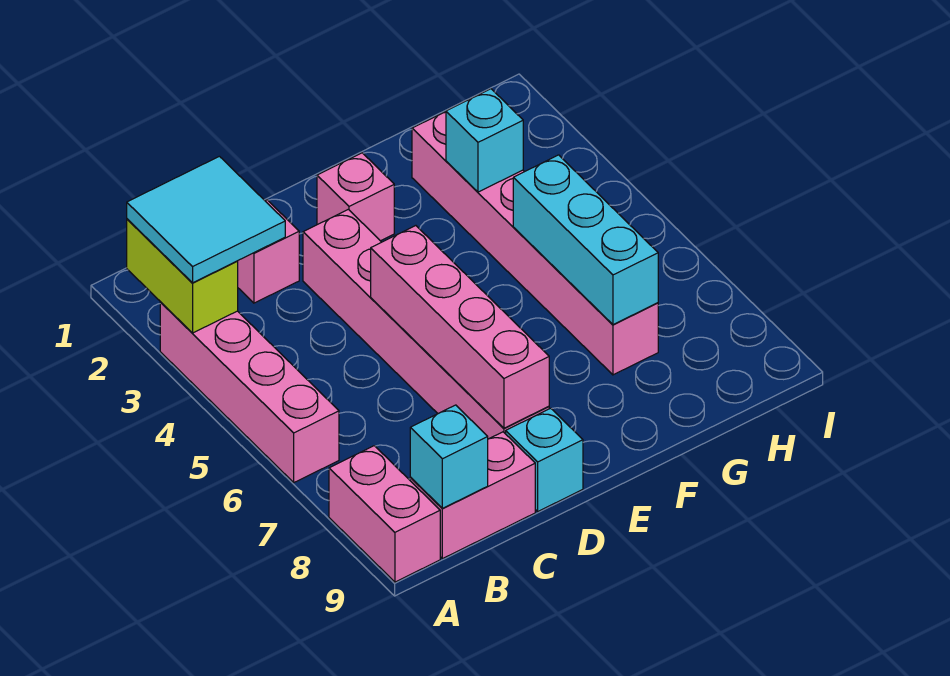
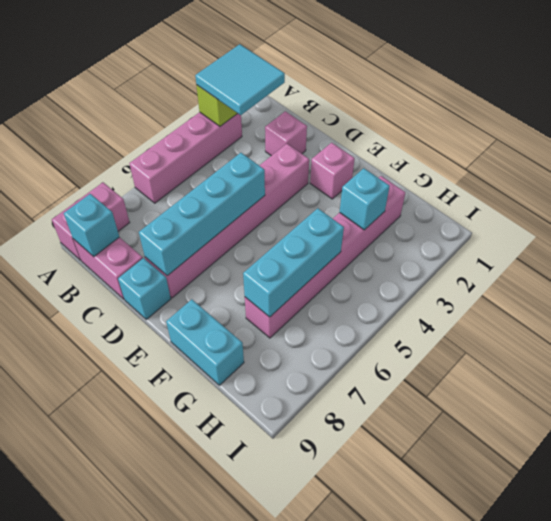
pink 1x4 brick [371,226,549,428] -> cyan 1x4 brick [139,153,265,276]
none -> cyan 1x2 brick [166,299,244,385]

